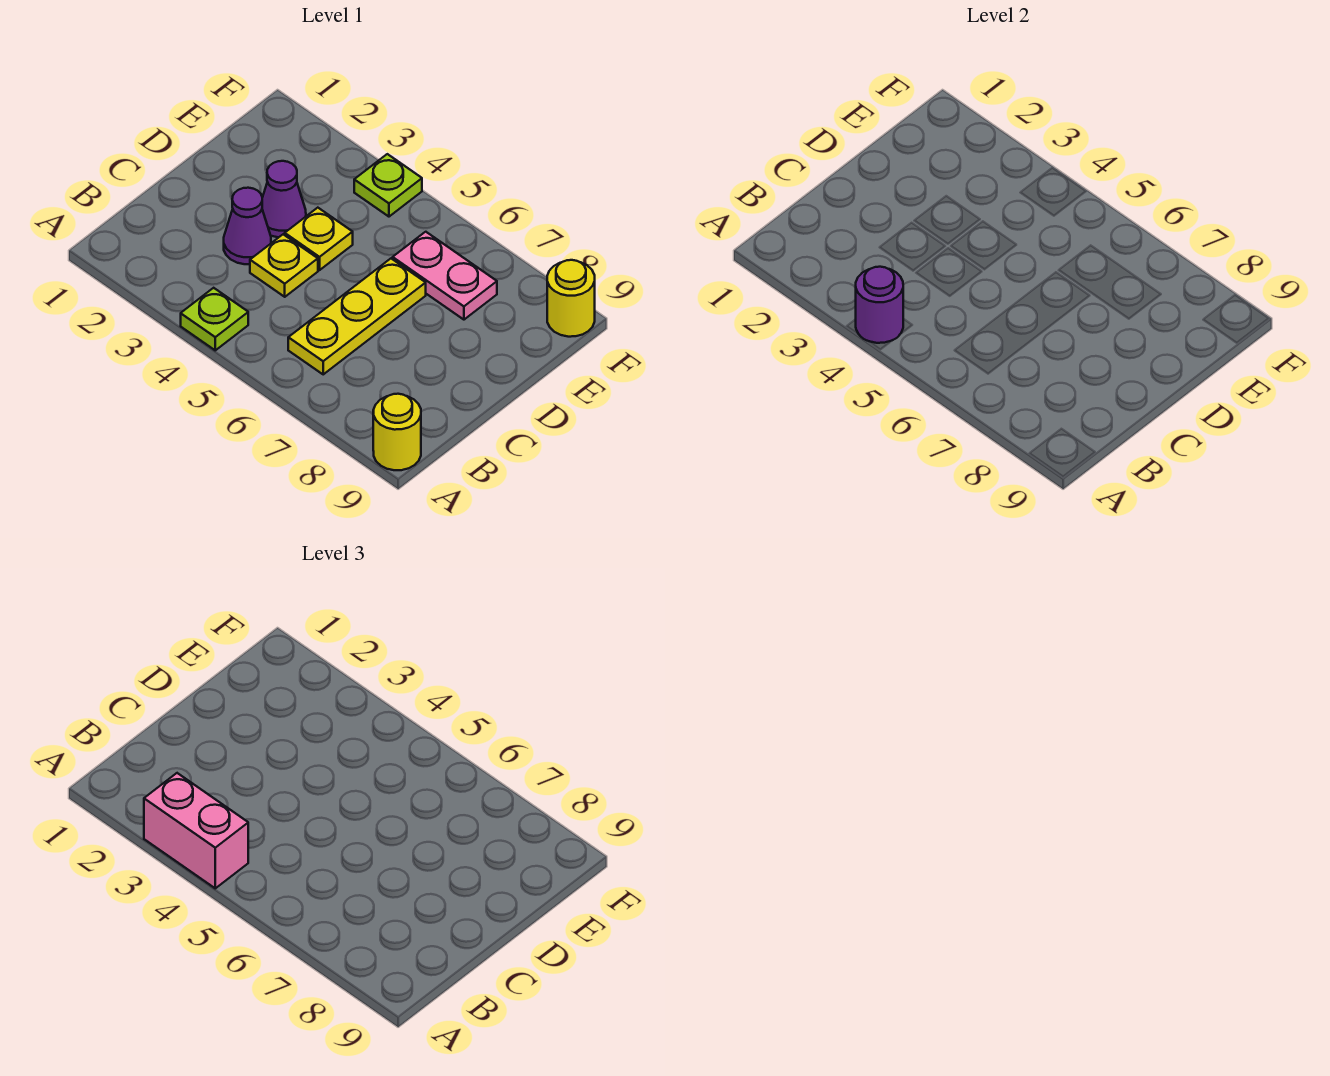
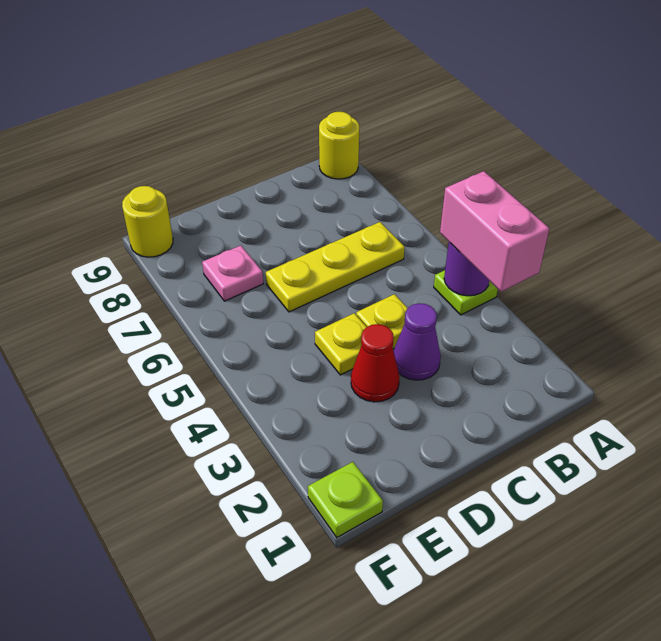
purple 1x1 cone [262,161,306,237] -> red 1x1 cone [351,324,400,402]
pink 1x2 plate [393,232,497,320] -> pink 1x1 plate [202,245,263,301]
lime 1x1 plate [354,154,422,217] -> lime 1x1 plate moved to [308,462,383,537]

